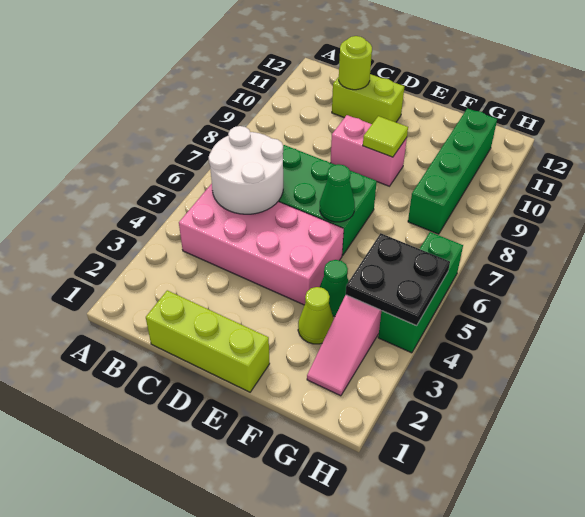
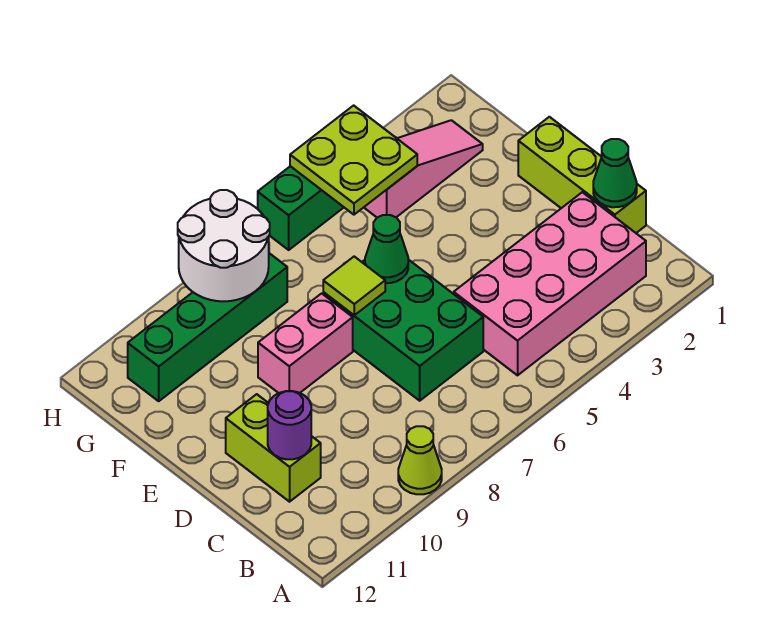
pink 2x4 brick [179,184,344,305] -> pink 2x4 brick turned to [454,192,646,375]
white 2x2 round brick [209,126,283,214] -> white 2x2 round brick moved to [178,190,270,301]
lime 1x1 round brick [339,36,372,90] -> purple 1x1 round brick [268,391,311,459]
pink 1x2 brick [331,115,407,186] -> pink 1x2 brick turned to [258,293,353,393]
lime 1x1 tile [363,116,408,157] -> lime 1x1 tile moved to [323,257,385,315]
lime 1x1 cone [298,287,334,344] -> lime 1x1 cone moved to [398,426,442,494]
green 1x1 cone [320,260,349,316] -> green 1x1 cone moved to [593,139,637,207]
black 2x2 plate [346,233,450,326] -> lime 2x2 plate [290,105,417,215]

